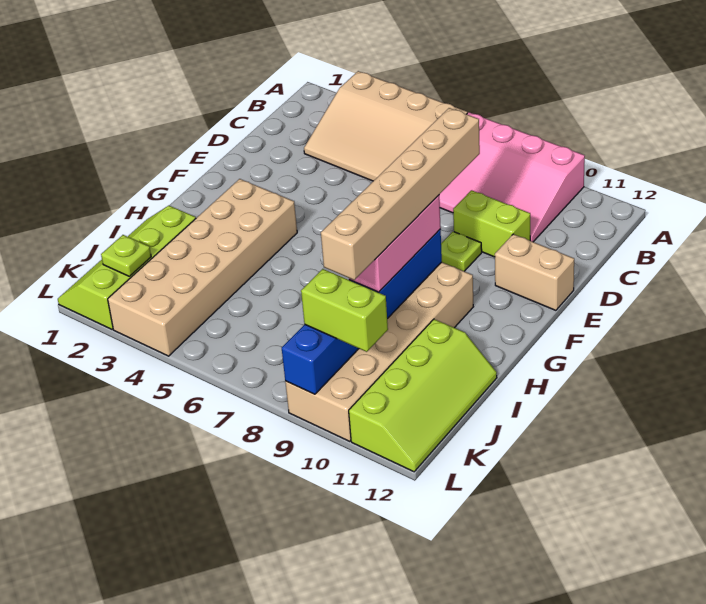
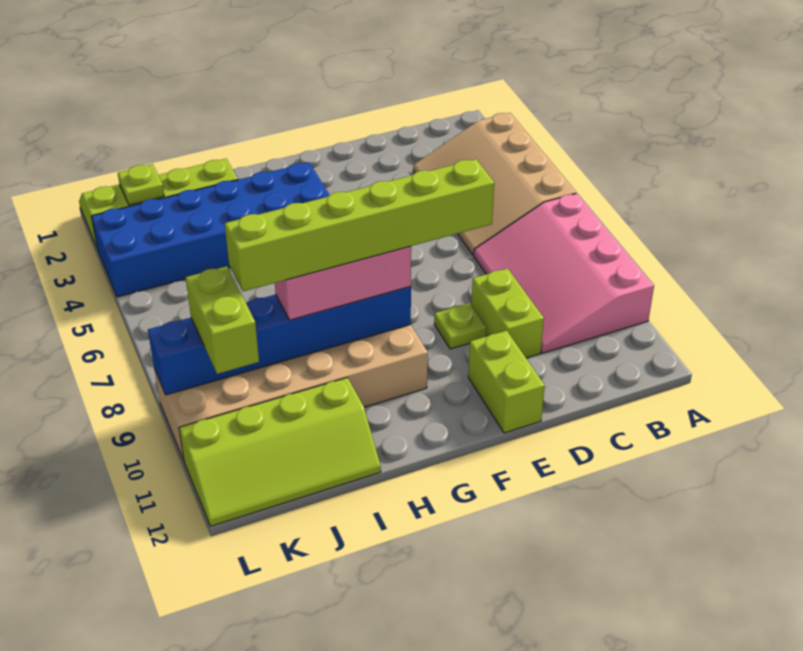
tan 1x6 brick [321,108,480,280] -> lime 1x6 brick [225,159,494,291]
tan 1x2 brick [495,234,574,310] -> lime 1x2 brick [468,331,545,433]
tan 2x6 brick [108,179,297,356] -> blue 2x6 brick [91,162,329,297]

